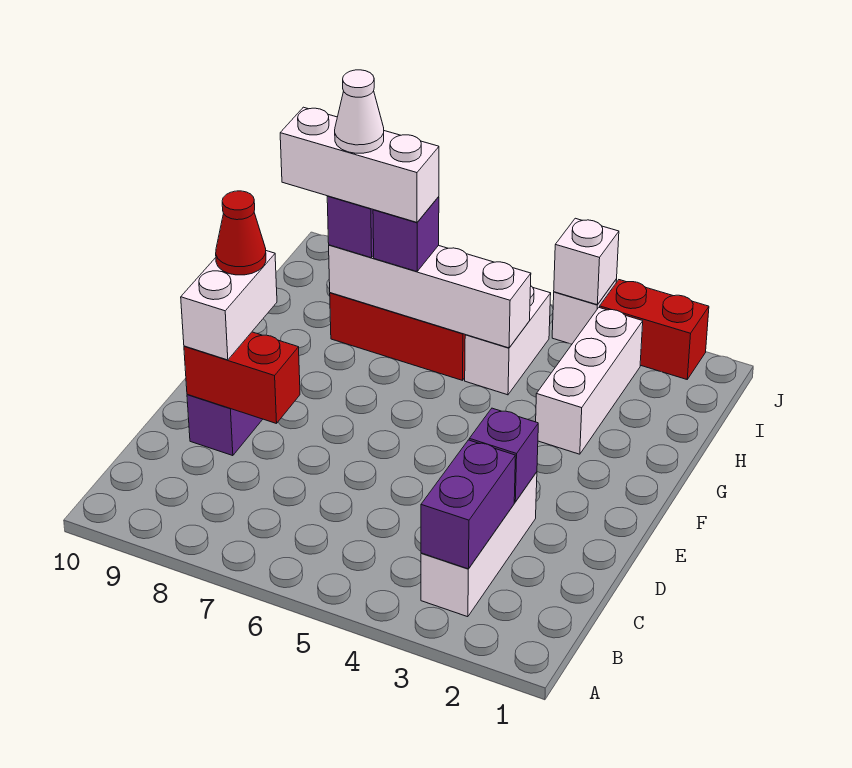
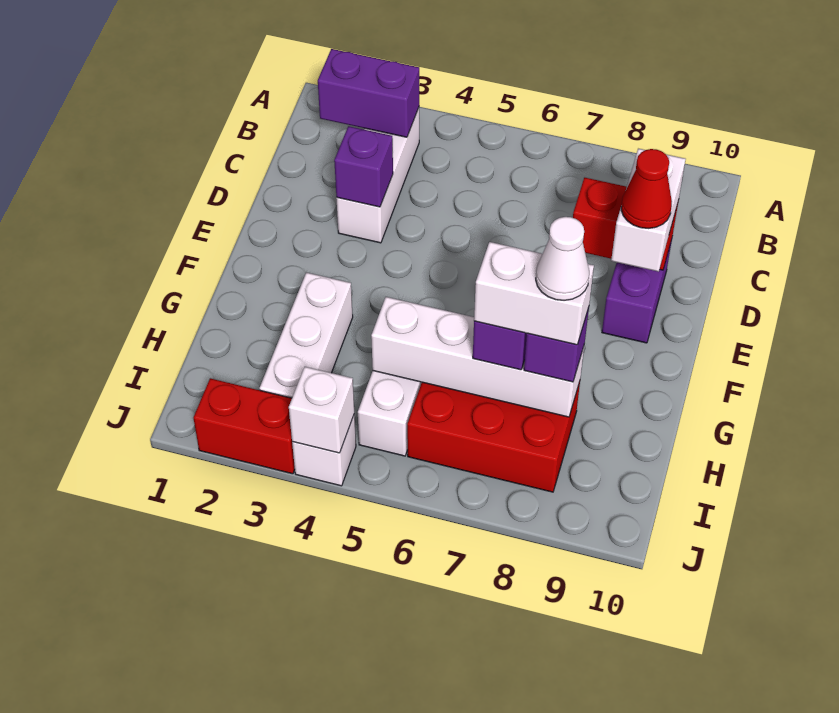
purple 1x2 brick [421,440,515,569] -> purple 1x2 brick turned to [318,49,419,137]
white 1x3 brick [280,107,439,222] -> white 1x2 brick [474,242,594,345]

